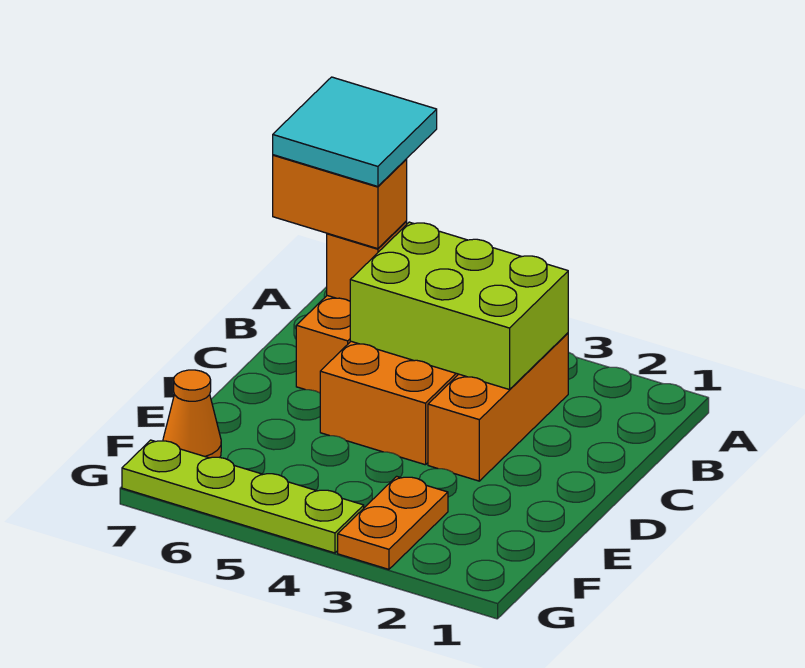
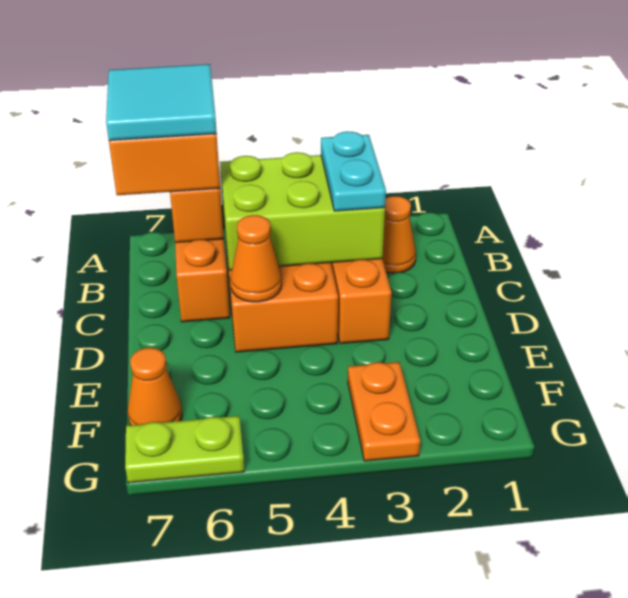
none -> orange 1x1 cone [383,196,416,273]
none -> cyan 1x2 plate [321,131,386,211]
none -> orange 1x1 cone [230,215,282,302]
lime 1x4 plate [122,440,364,553] -> lime 1x2 plate [125,416,244,483]

